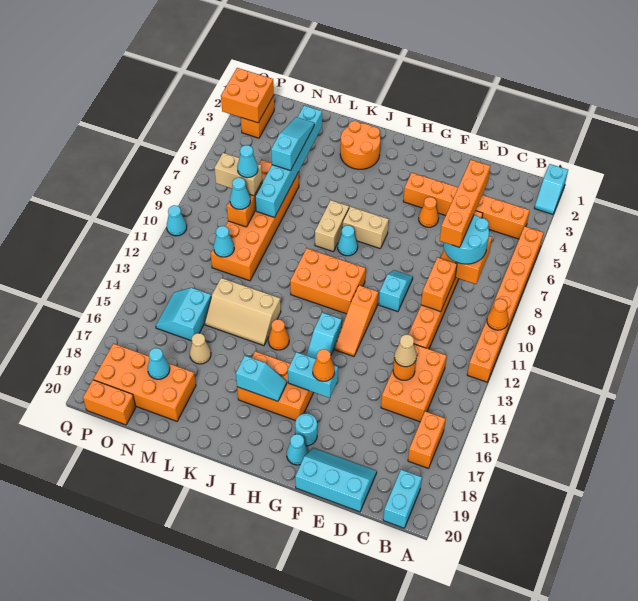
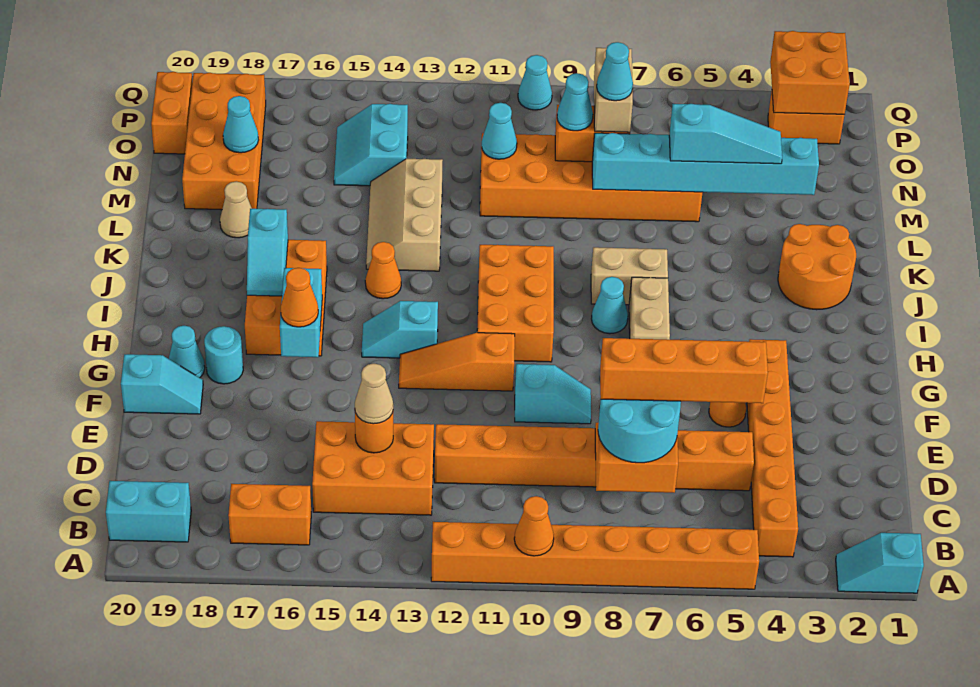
orange 1x2 brick [421,257,457,312] -> none
cyan 2x3 slope [295,448,377,512] -> cyan 1x2 slope [121,354,203,414]
tan 1x1 cone [190,333,211,364] -> tan 1x1 cone moved to [220,181,252,238]
cyan 2x2 slope [156,288,211,341] -> cyan 2x2 slope turned to [334,104,408,186]

